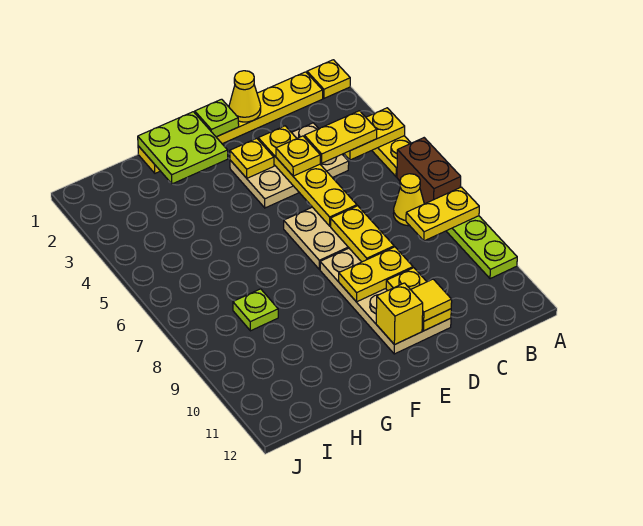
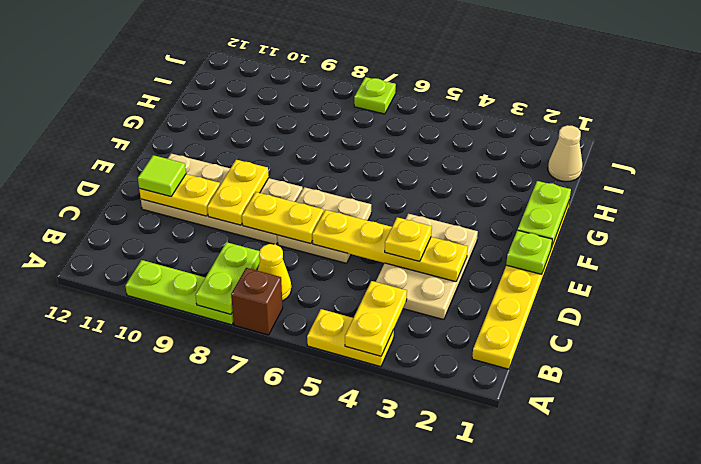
yellow 1x1 plate [307,60,350,98] -> none
brown 1x2 brick [397,138,461,204] -> brown 1x1 brick [231,268,283,335]
yellow 1x2 plate [406,187,479,241] -> lime 1x2 plate [196,242,260,314]
yellow 1x2 plate [304,111,377,163] -> none
yellow 1x1 cone [229,71,261,122] -> none
yellow 1x1 tile [411,279,452,321] -> lime 1x1 tile [138,155,186,196]
yellow 1x1 plate [230,138,274,178] -> none
yellow 1x1 brick [376,283,423,345] -> none
lime 2x2 plate [138,112,228,184] -> lime 1x2 plate [518,181,571,248]
lime 1x1 plate [233,289,278,331] -> lime 1x1 plate moved to [354,77,396,114]
none -> tan 1x1 cone [548,125,583,182]

